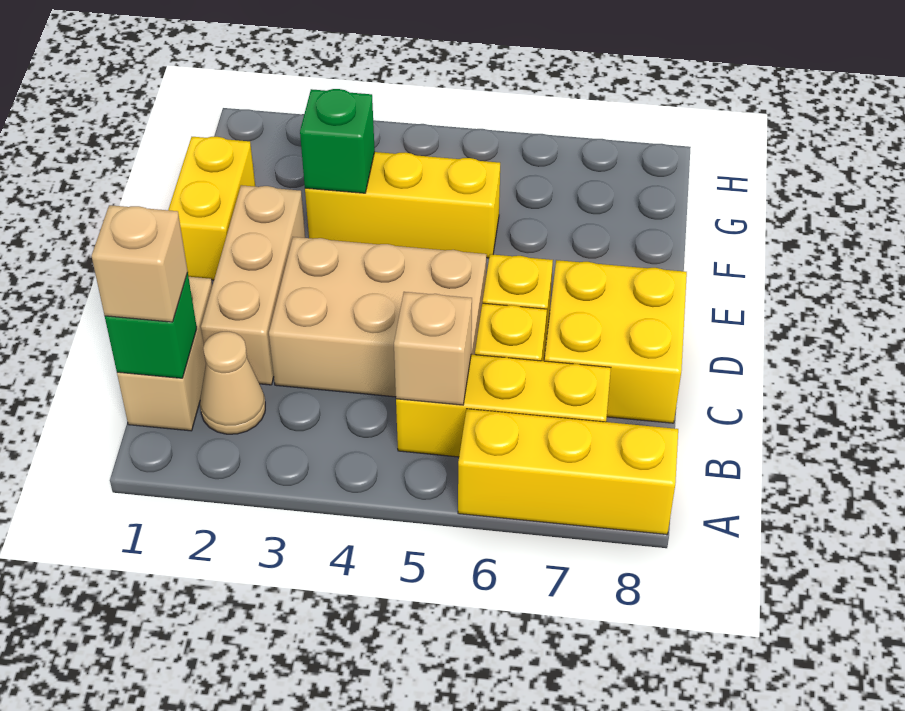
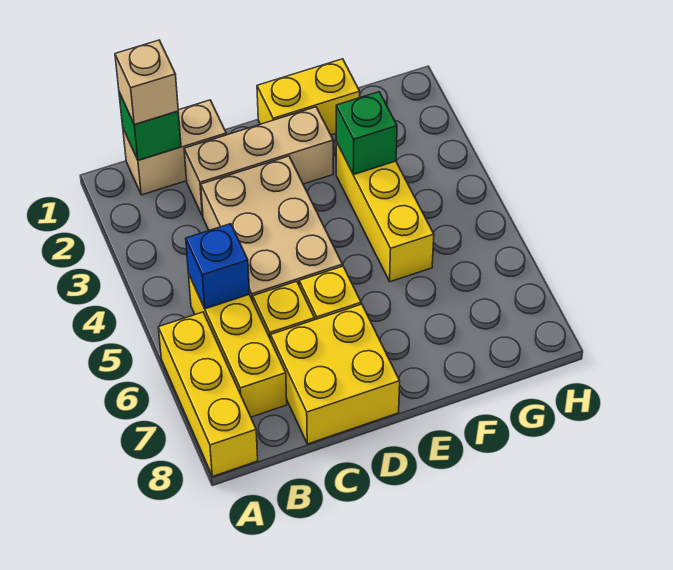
tan 1x1 cone [200,332,265,434] -> none
tan 1x1 brick [394,292,472,405] -> blue 1x1 brick [186,224,250,309]

